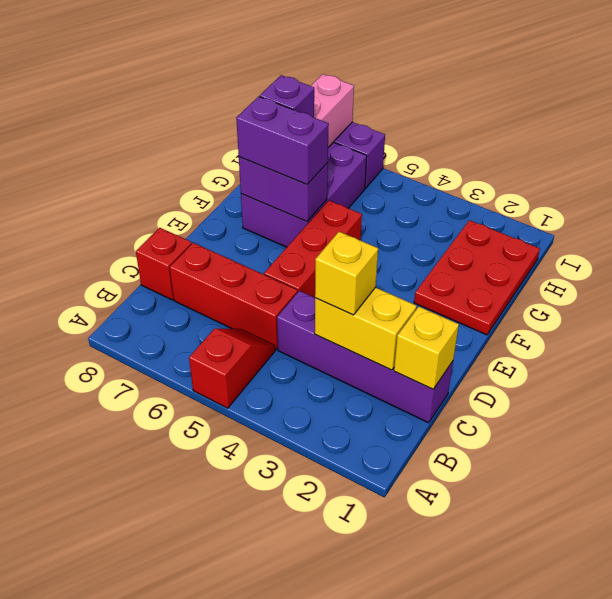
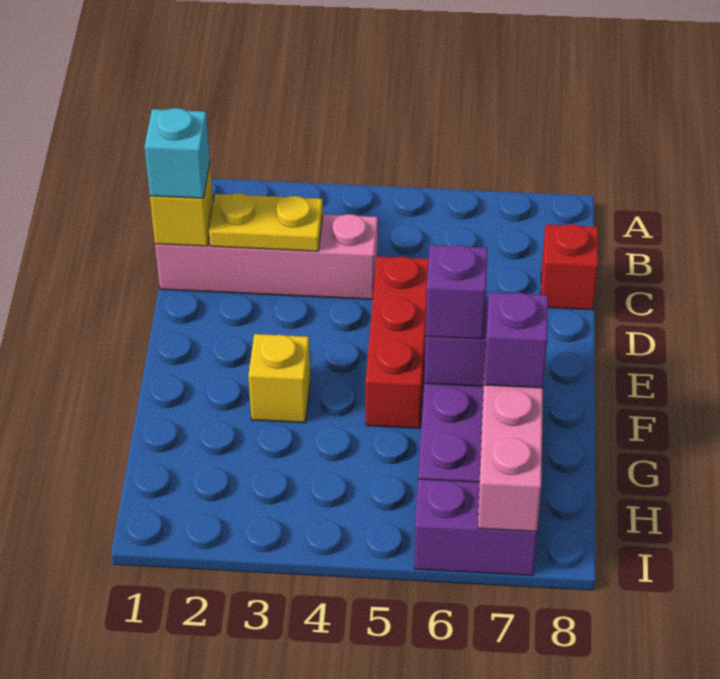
red 1x2 slope [189,329,275,408] -> none
purple 1x4 brick [277,291,453,423] -> pink 1x4 brick [155,214,378,299]
none -> cyan 1x1 brick [145,108,210,198]
yellow 1x2 brick [315,287,417,370] -> yellow 1x2 plate [209,193,323,251]
yellow 1x1 brick [315,232,378,315] -> yellow 1x1 brick moved to [248,334,310,423]
red 1x3 brick [170,243,297,350] -> none
red 2x3 plate [414,220,540,335] -> none
purple 1x2 brick [236,96,329,185] -> purple 1x1 brick [426,245,488,339]

